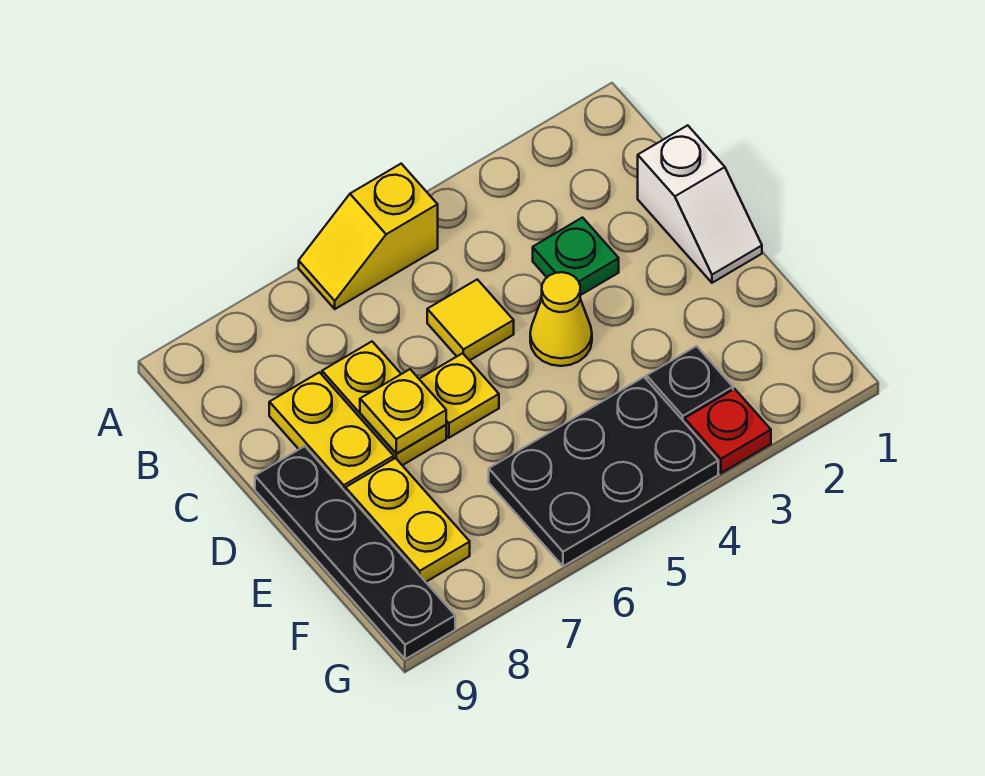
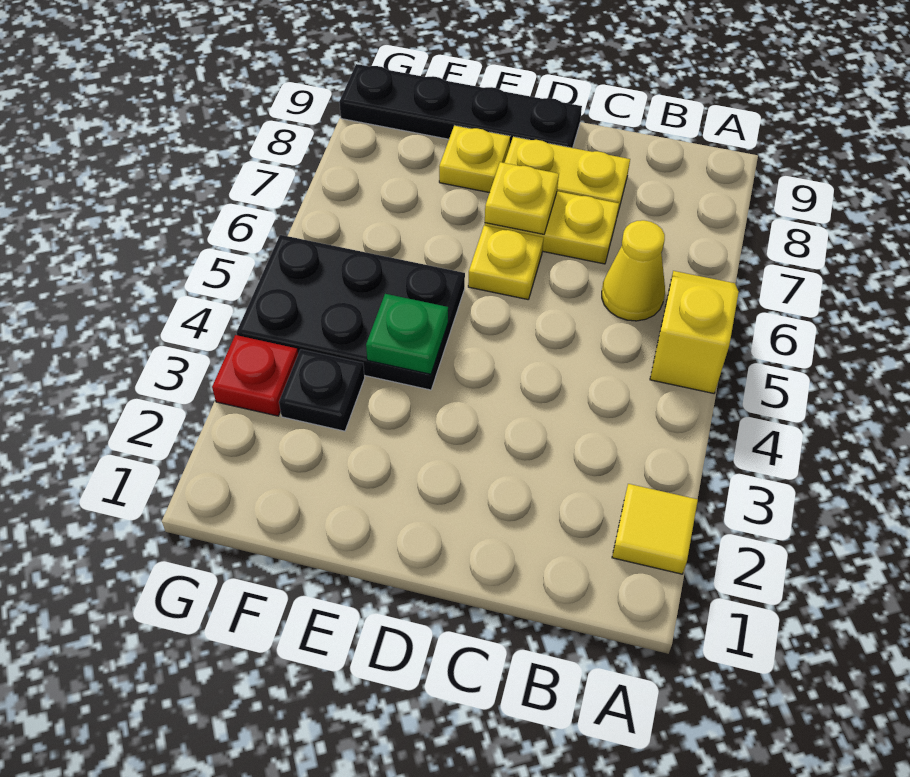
white 1x2 slope [638,125,762,283] -> none
green 1x1 plate [533,218,619,295] -> green 1x1 plate moved to [366,294,448,374]
yellow 1x1 tile [427,279,514,361] -> yellow 1x1 tile moved to [612,484,698,574]
yellow 1x1 cone [530,272,592,366] -> yellow 1x1 cone moved to [602,220,665,321]
yellow 1x2 plate [345,458,470,582] -> yellow 1x1 plate [439,126,510,193]
black 2x3 plate [489,377,718,566] -> black 2x3 plate turned to [236,235,465,390]

